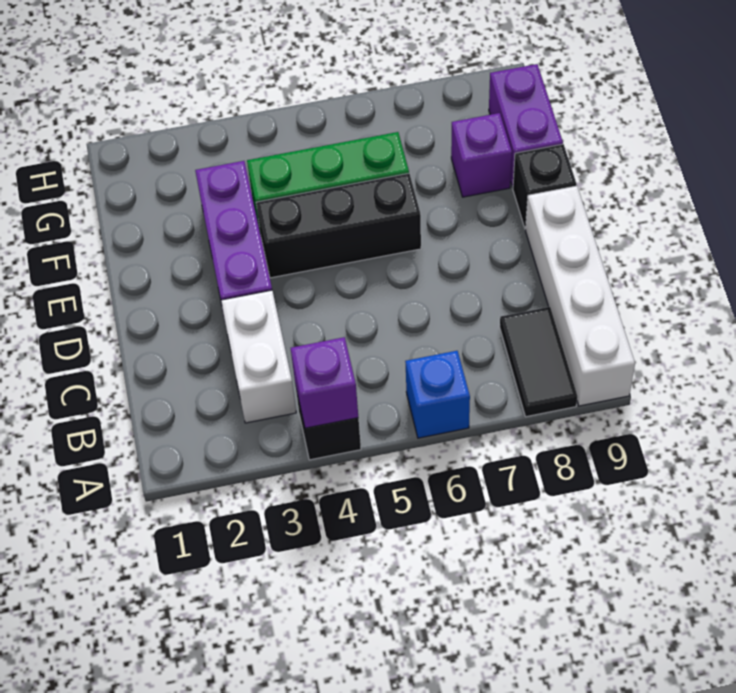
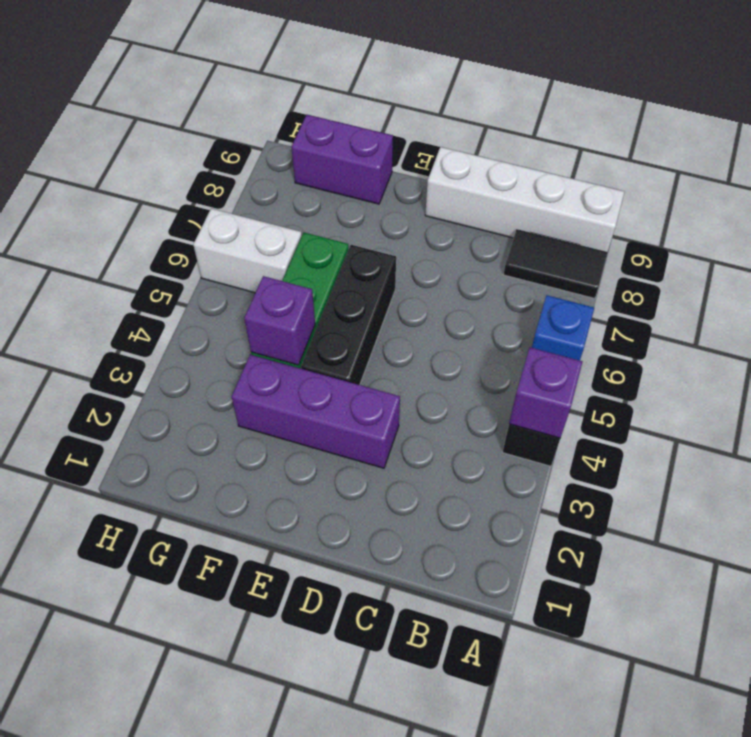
white 1x2 brick [221,290,296,423] -> white 1x2 brick moved to [193,208,302,293]
black 1x1 brick [513,144,577,229] -> none
purple 1x1 brick [451,113,512,197] -> purple 1x1 brick moved to [244,276,315,365]

